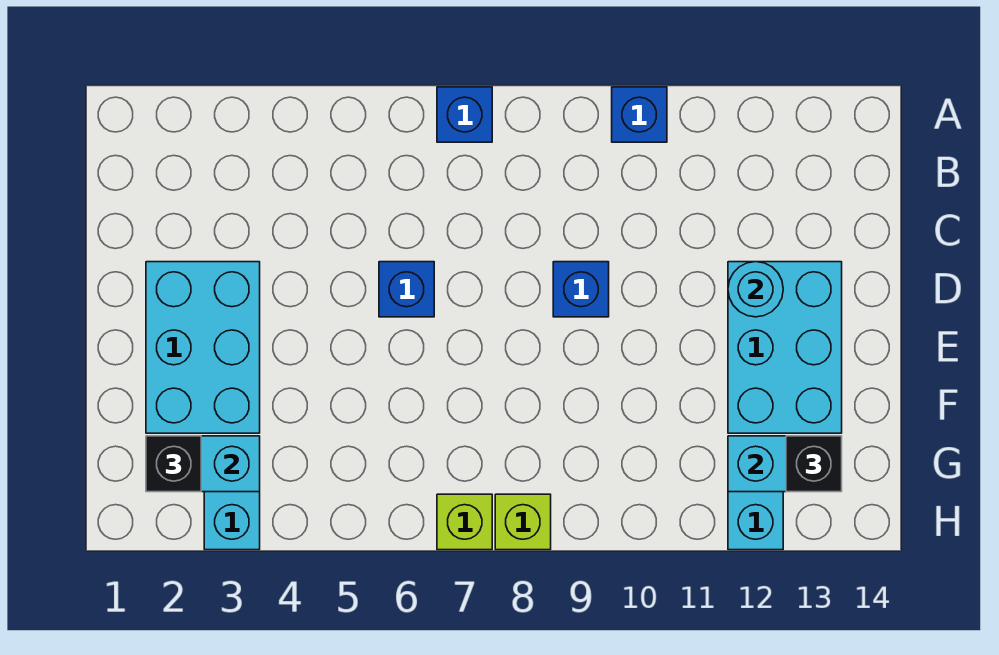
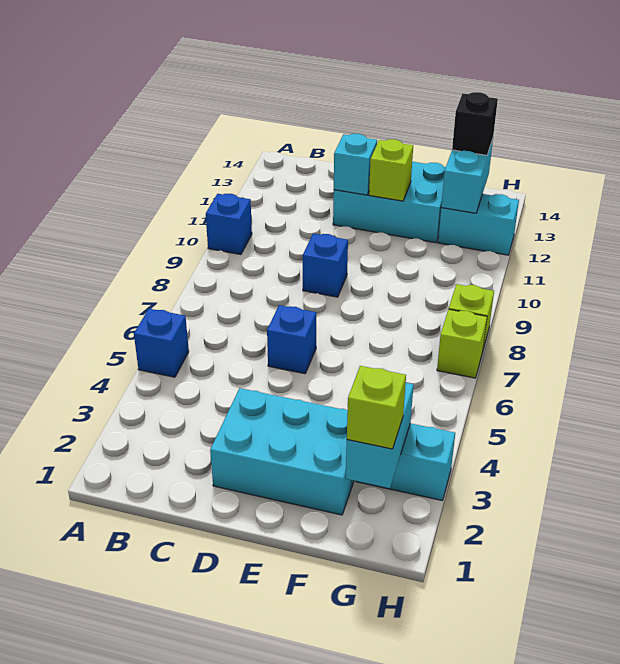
blue 1x1 brick [437,87,492,142] -> blue 1x1 brick moved to [134,309,189,377]
cyan 1x1 round brick [728,262,783,317] -> cyan 1x1 brick [334,134,377,195]
none -> lime 1x1 brick [369,139,413,201]
black 1x1 brick [146,436,201,492] -> lime 1x1 brick [347,366,406,449]

